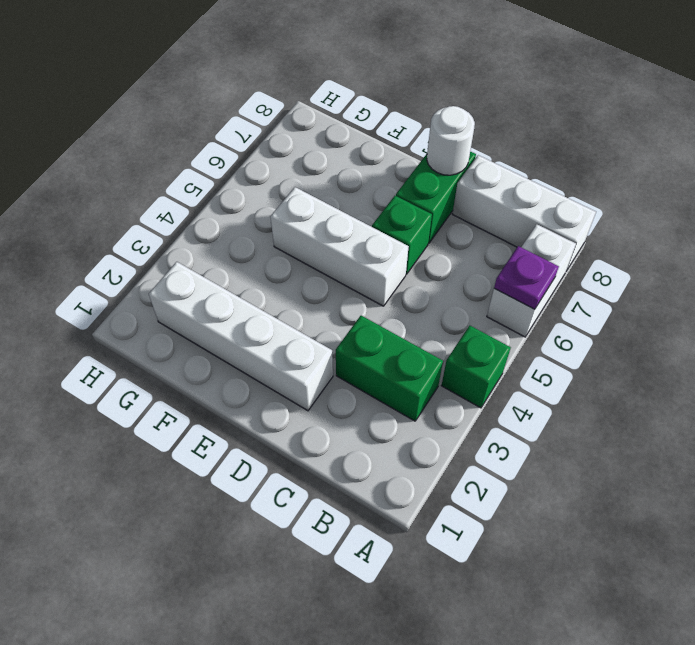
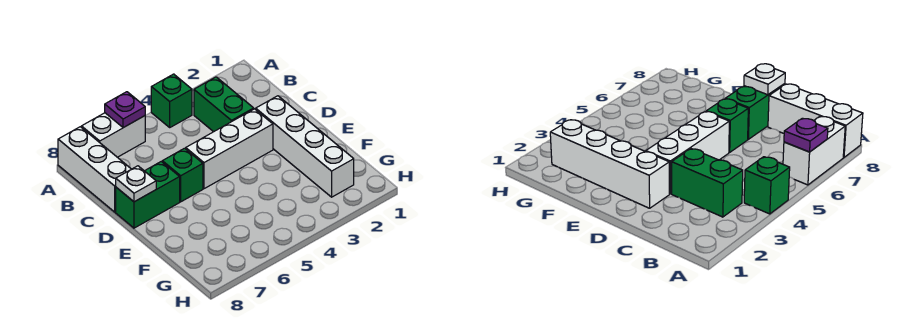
white 1x3 brick [270,187,409,306] -> white 1x3 brick turned to [186,109,273,189]
white 1x1 round brick [427,106,475,175] -> white 1x1 plate [116,166,156,202]

